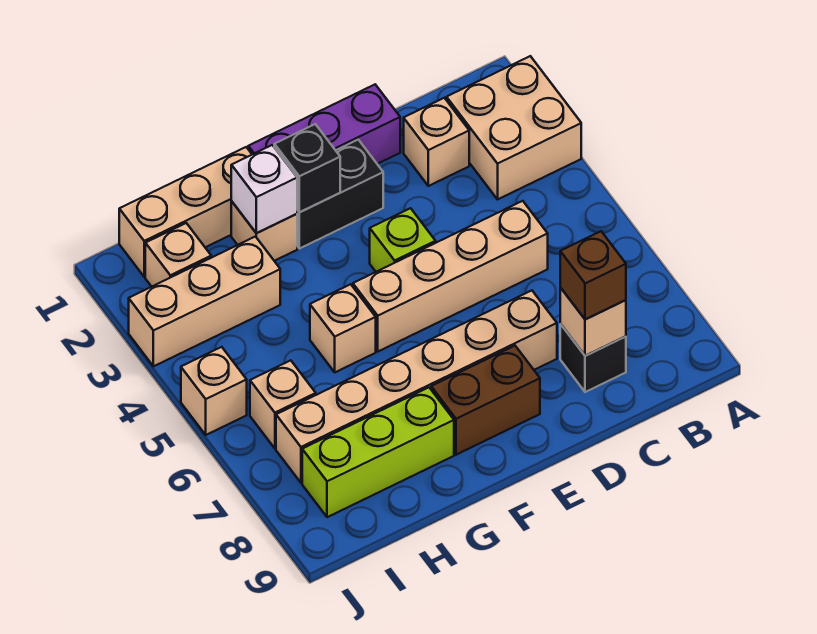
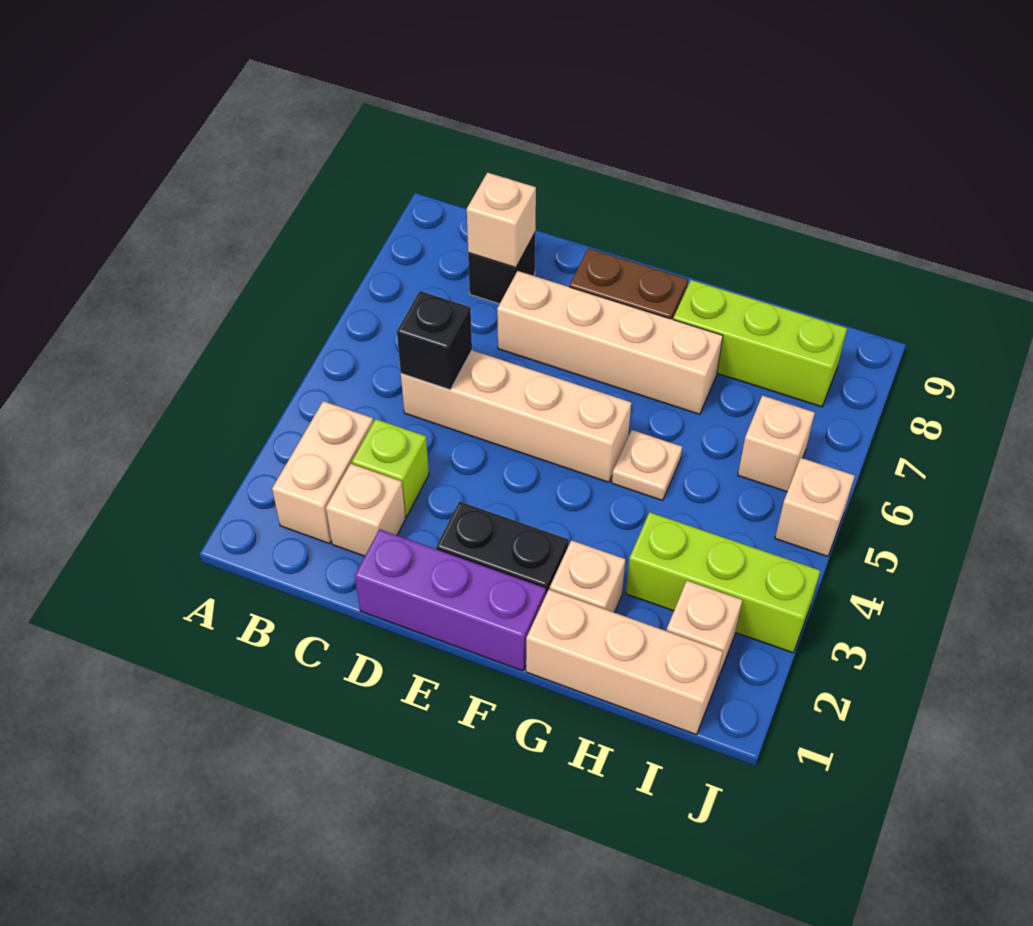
tan 2x2 brick [447,56,581,199] -> tan 1x2 brick [272,401,373,544]
brown 1x1 brick [560,231,626,320] -> none
tan 1x6 brick [276,291,557,483] -> tan 1x4 brick [497,271,723,414]
lime 1x1 brick [370,208,436,272] -> lime 1x1 brick moved to [352,419,429,517]
black 1x1 brick [274,124,340,212] -> black 1x1 brick moved to [397,291,472,390]
white 1x1 brick [231,145,297,233] -> none
tan 1x1 brick [310,284,376,372] -> tan 1x1 plate [612,430,682,501]
tan 1x3 brick [129,237,280,366] -> lime 1x3 brick [626,512,820,653]

